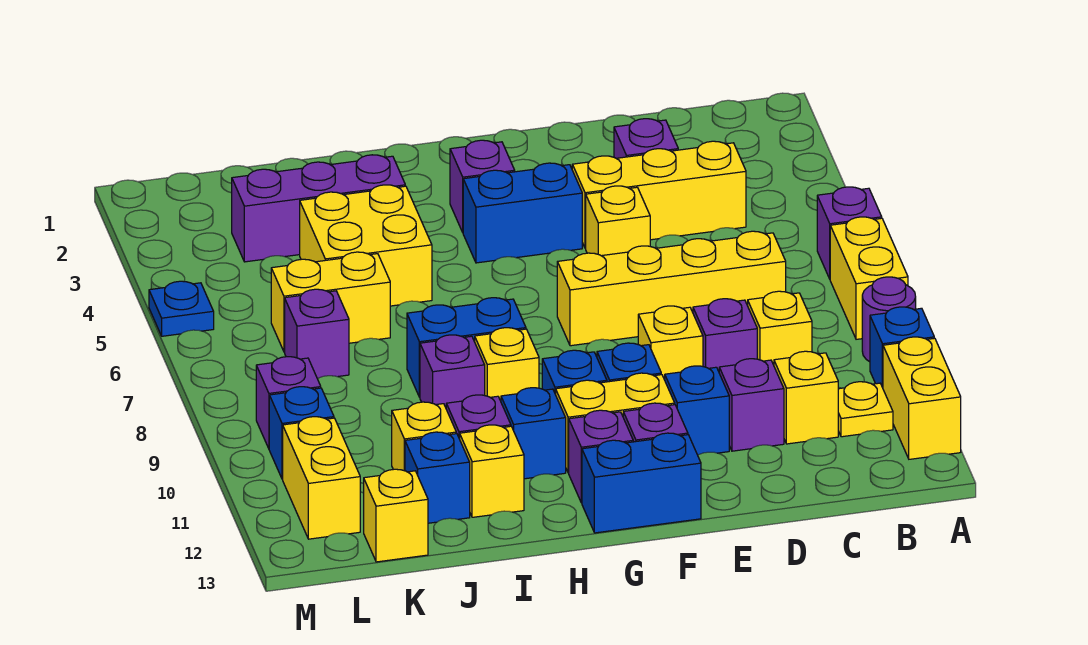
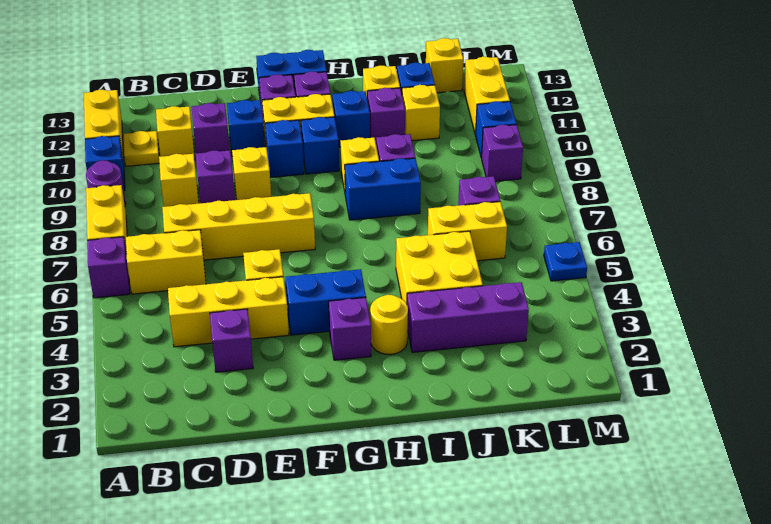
none -> yellow 1x2 brick [126,230,206,294]
none -> yellow 1x1 round brick [370,295,408,355]

